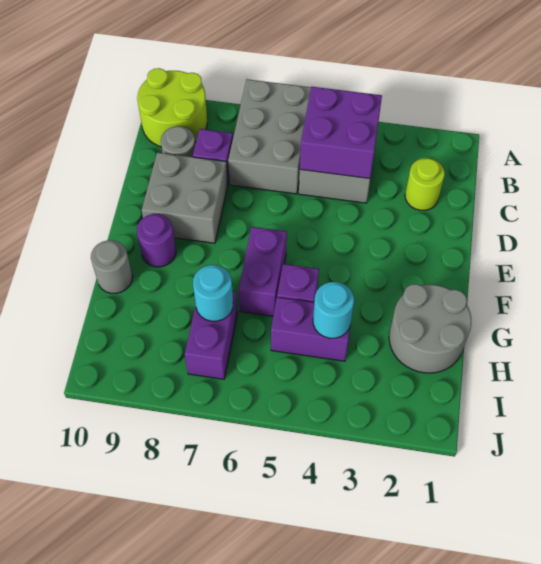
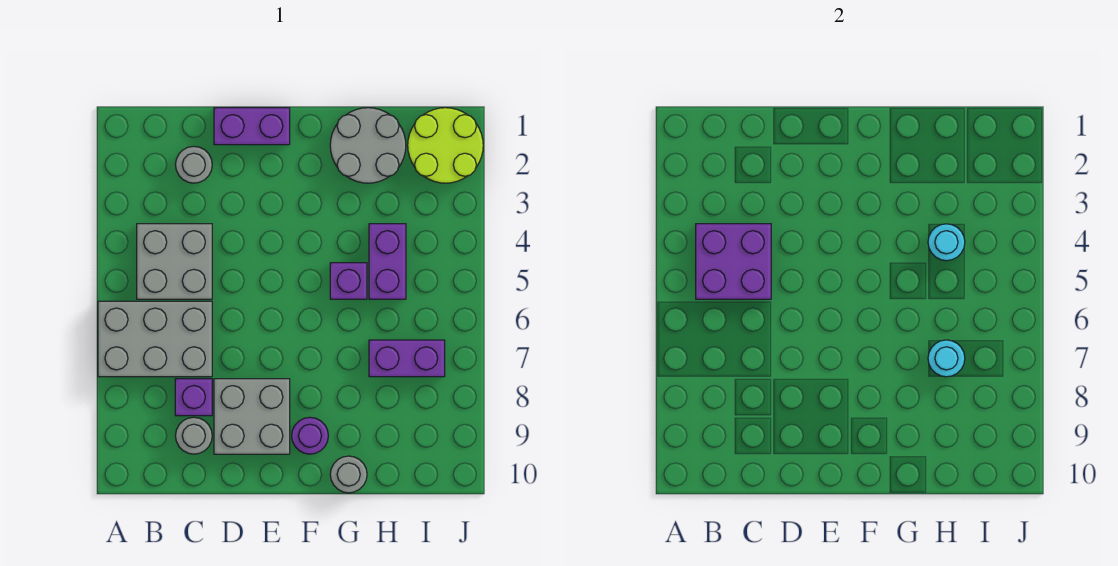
lime 2x2 round brick [137,68,207,147] -> lime 2x2 round brick moved to [408,108,483,183]
lime 1x1 round brick [405,158,445,210] -> grey 1x1 round brick [175,146,212,183]
purple 1x2 brick [239,227,287,316] -> purple 1x2 brick moved to [214,108,290,145]

